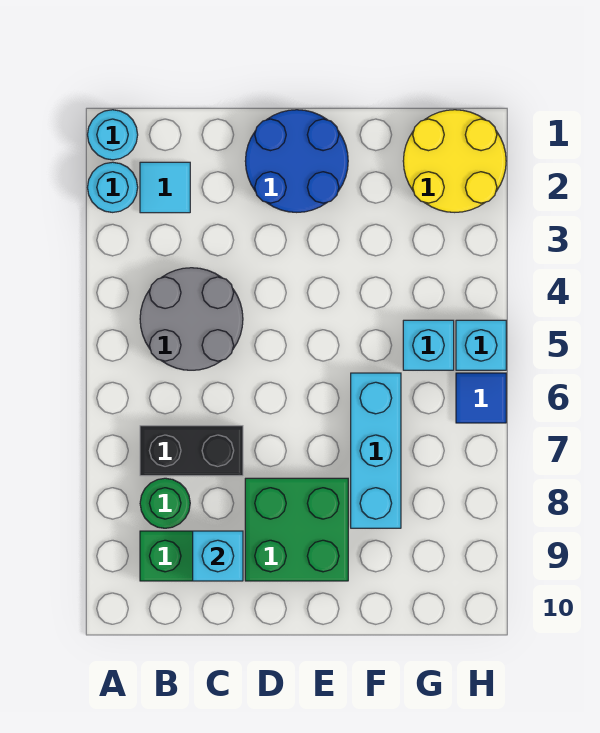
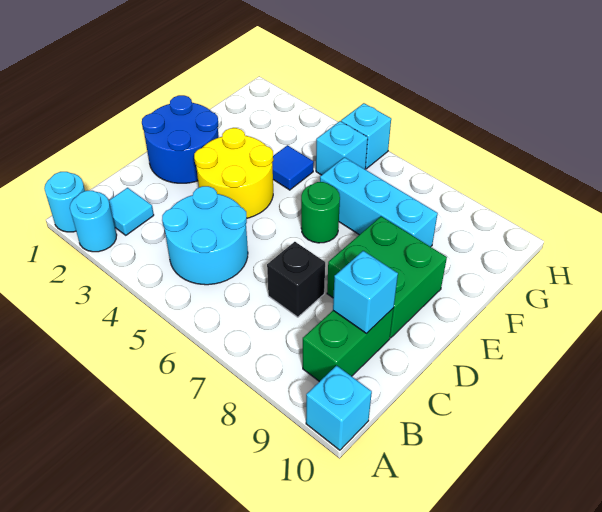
none -> cyan 1x1 brick [306,366,372,450]
grey 2x2 round brick [140,268,243,370] -> cyan 2x2 round brick [162,186,248,285]
black 1x2 brick [140,426,243,476] -> black 1x1 brick [267,242,325,317]
green 1x1 round brick [140,478,190,528] -> green 1x1 round brick moved to [301,182,340,243]
yellow 2x2 round brick [403,110,506,212] -> yellow 2x2 round brick moved to [194,128,273,218]
blue 1x1 tile [456,373,506,423] -> blue 1x1 tile moved to [272,145,314,190]

